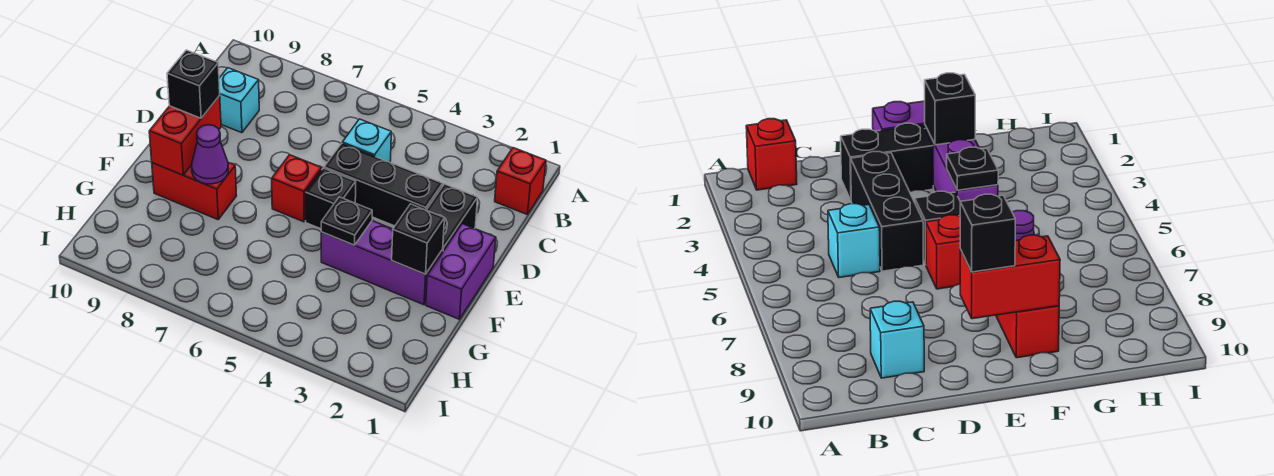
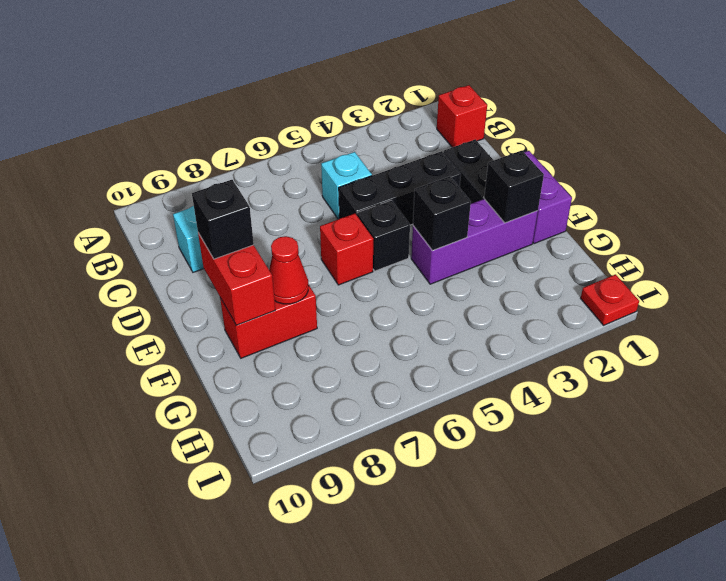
black 1x1 plate [321,197,372,245] -> black 1x1 brick [413,176,471,251]
purple 1x1 cone [192,125,229,184] -> red 1x1 cone [269,236,308,304]
none -> red 1x1 plate [581,274,639,325]

